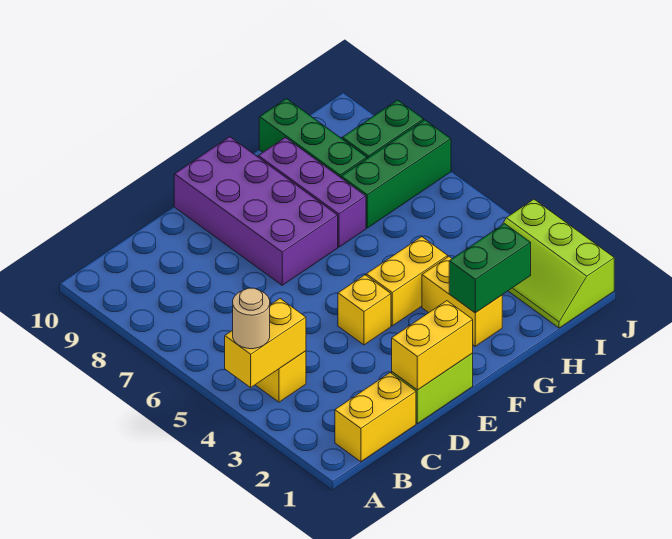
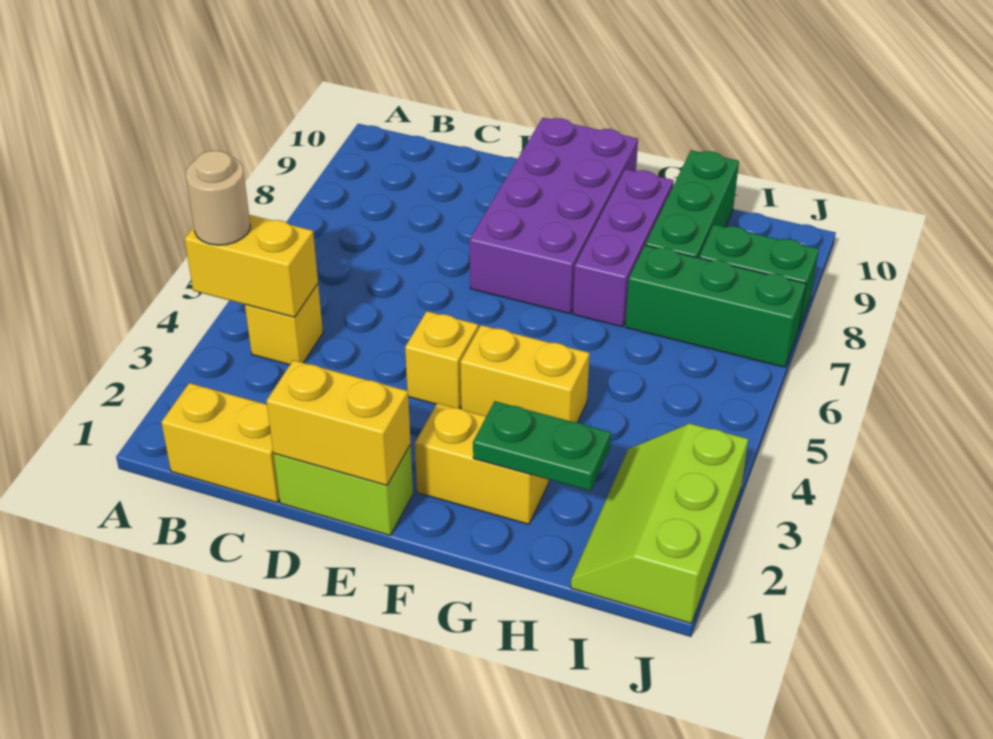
yellow 1x2 brick [422,257,502,346] -> yellow 1x2 brick turned to [415,403,549,524]
green 1x2 brick [449,224,531,313] -> green 1x2 plate [473,401,611,491]

